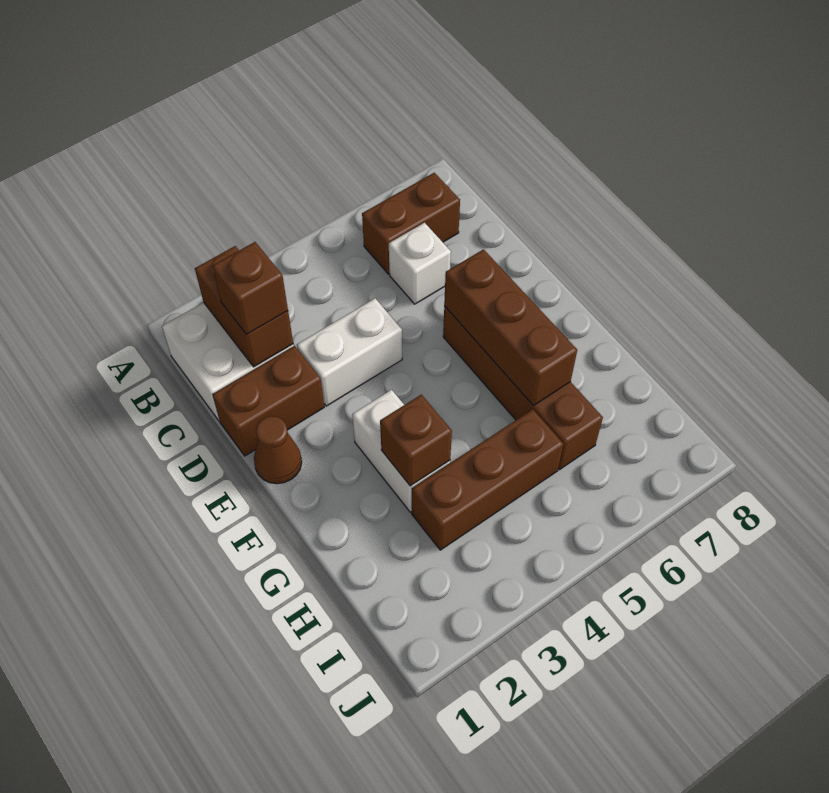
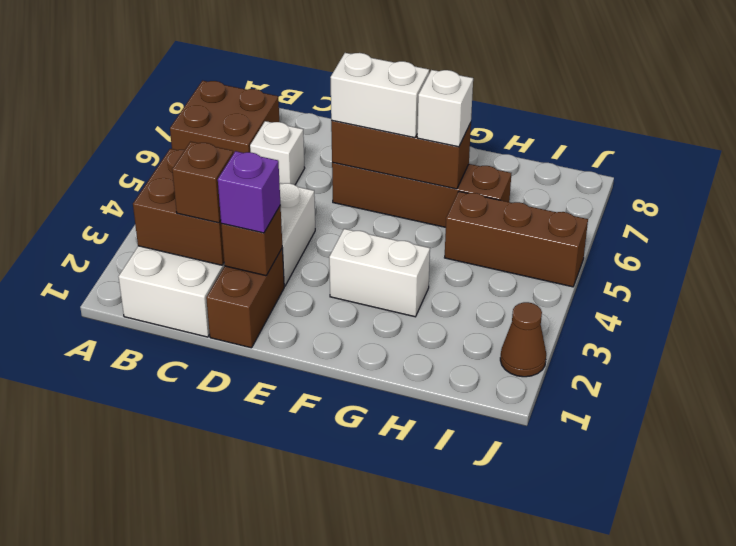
brown 1x2 brick [195,246,293,367] -> brown 2x2 brick [133,149,224,265]
brown 1x2 brick [362,173,460,274] -> brown 2x2 brick [170,81,279,154]
none -> purple 1x1 brick [218,151,280,233]
brown 1x1 cone [254,416,302,484] -> brown 1x1 cone moved to [500,302,546,377]
none -> white 1x2 brick [330,53,429,138]
brown 1x1 brick [380,395,452,486] -> brown 1x1 brick moved to [221,205,282,276]
none -> white 1x1 brick [417,70,473,147]
brown 1x3 brick [412,409,563,550] -> brown 1x3 brick turned to [445,191,588,287]

